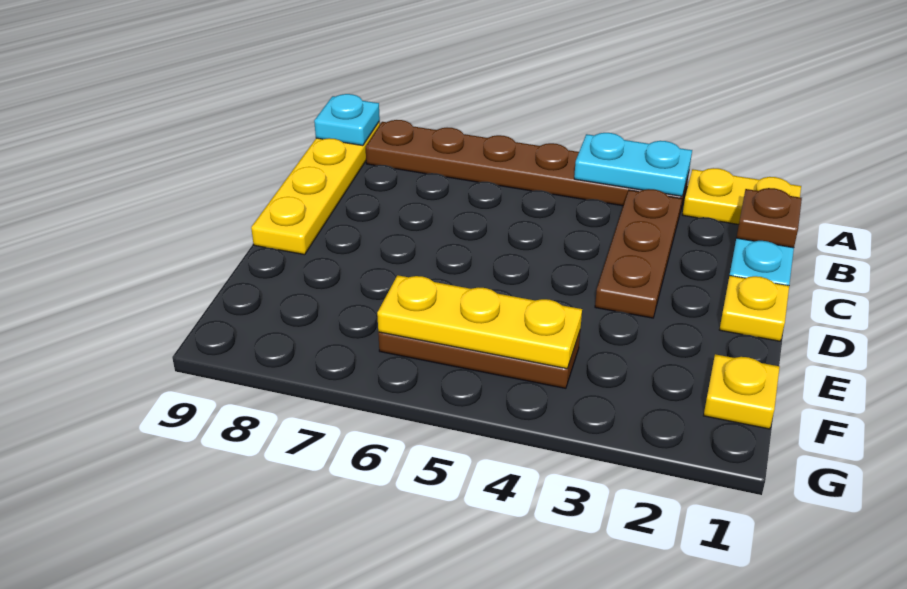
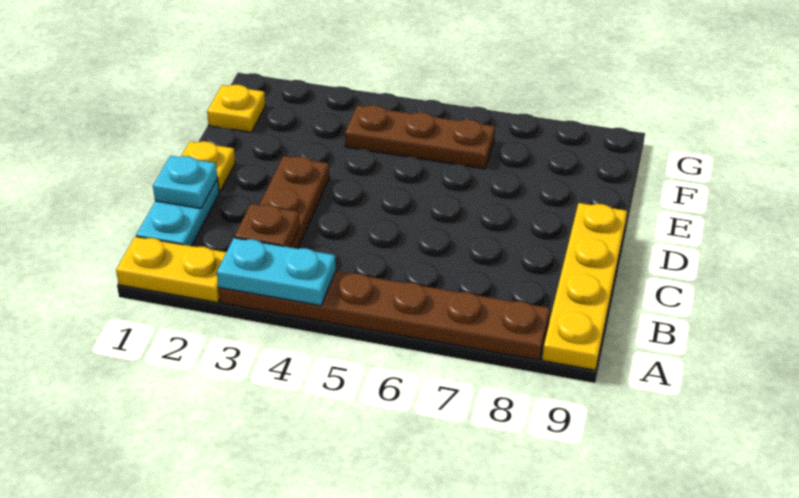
cyan 1x1 plate [314,94,380,146] -> cyan 1x1 plate moved to [153,156,218,209]
brown 1x1 plate [736,188,802,248] -> brown 1x1 plate moved to [235,204,300,247]
yellow 1x3 plate [377,275,582,369] -> none

